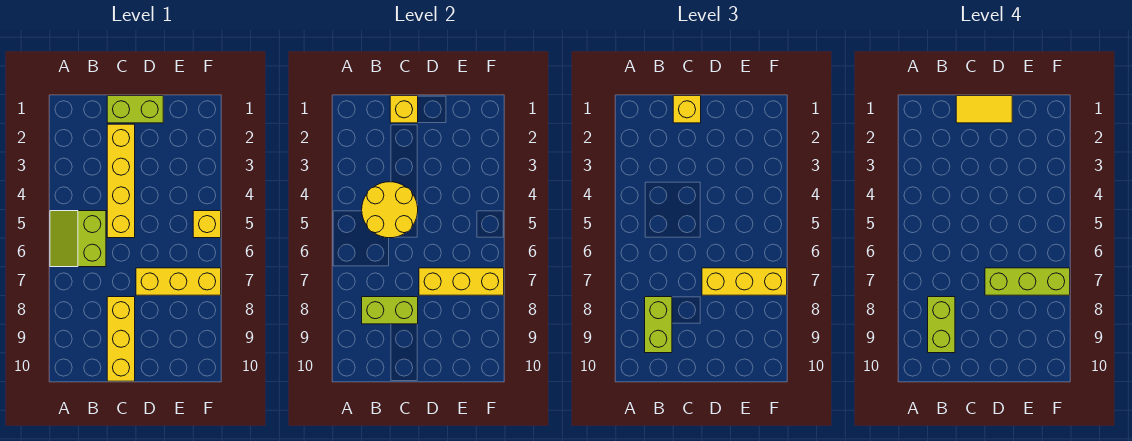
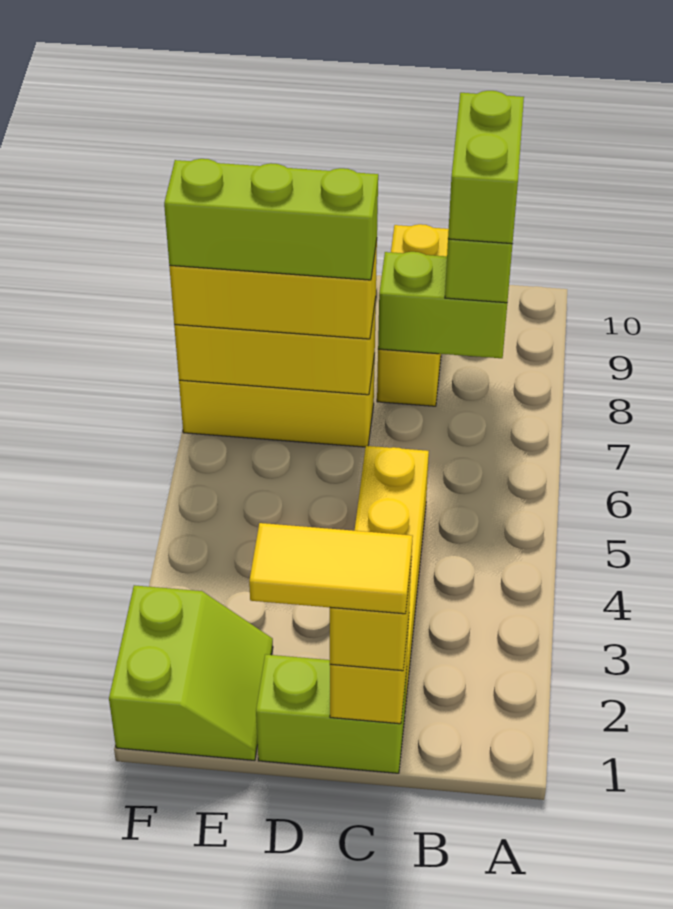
lime 2x2 slope [50,211,106,267] -> lime 2x2 slope moved to [109,585,273,760]
yellow 2x2 round brick [362,182,418,238] -> none
yellow 1x1 brick [193,211,221,238] -> none

